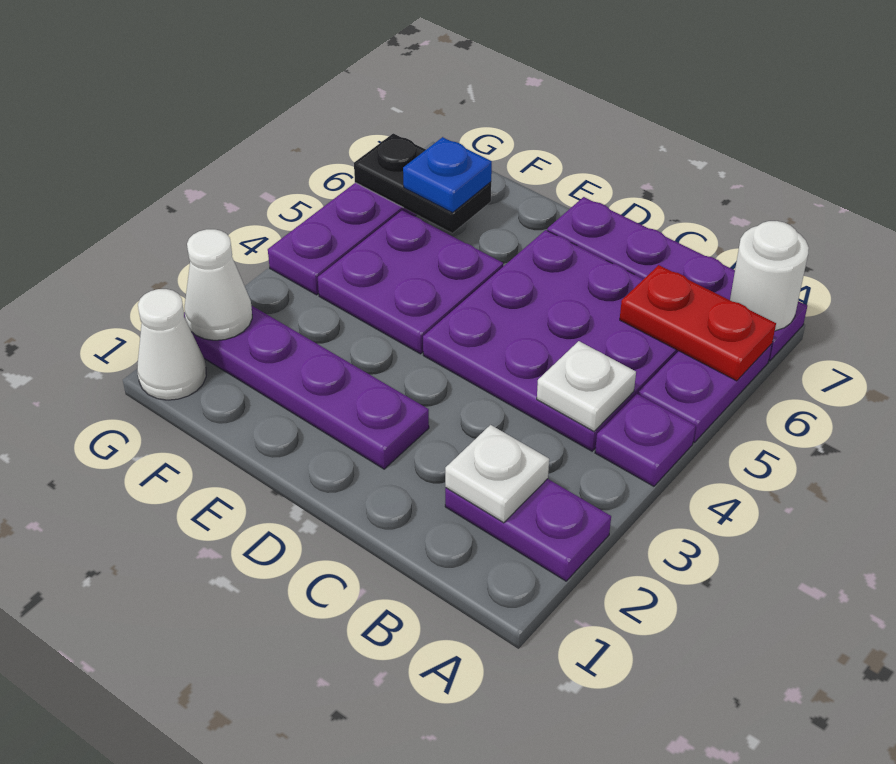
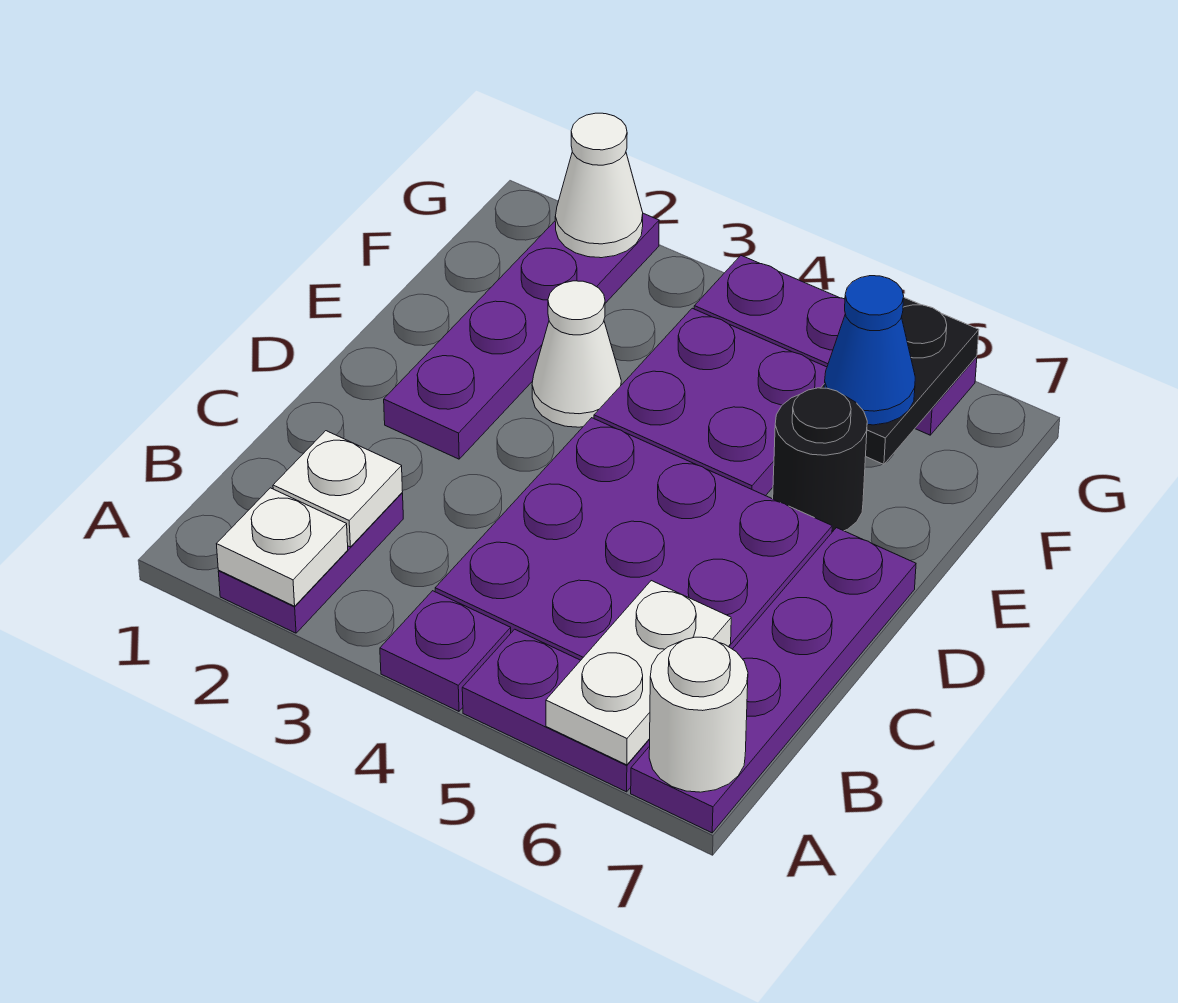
red 1x2 plate [620,265,776,381] -> white 1x2 plate [546,581,731,765]
white 1x1 plate [537,341,636,431] -> white 1x1 plate moved to [217,488,348,606]
none -> black 1x1 round brick [773,388,867,532]
blue 1x1 plate [403,137,492,213] -> blue 1x1 cone [824,276,915,425]
white 1x1 cone [137,289,206,400] -> white 1x1 cone moved to [532,281,621,427]

